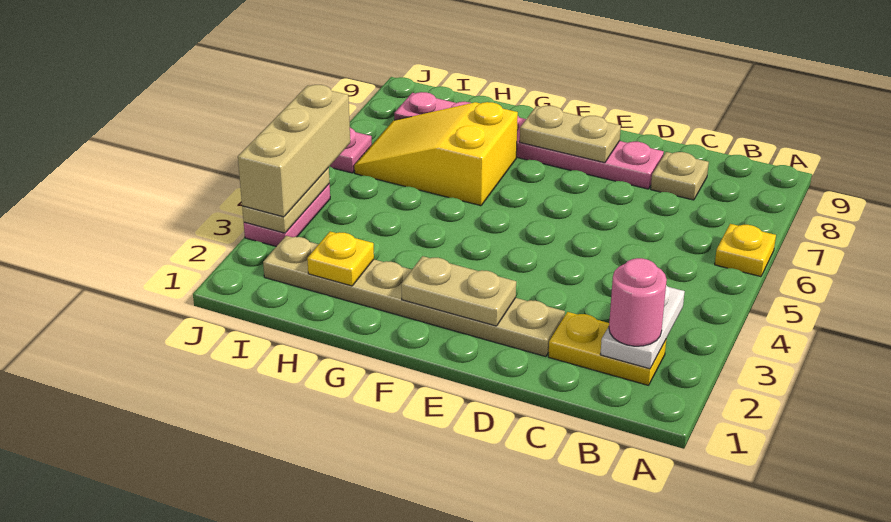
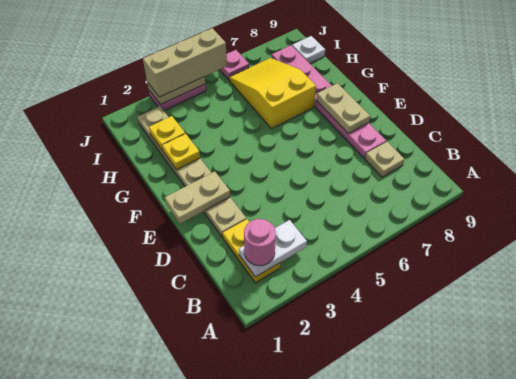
yellow 1x1 plate [715,224,776,277] -> yellow 1x1 plate moved to [162,134,200,170]
tan 1x2 plate [401,256,516,326] -> tan 1x2 plate turned to [165,172,230,224]
none -> white 1x1 plate [292,36,325,63]

